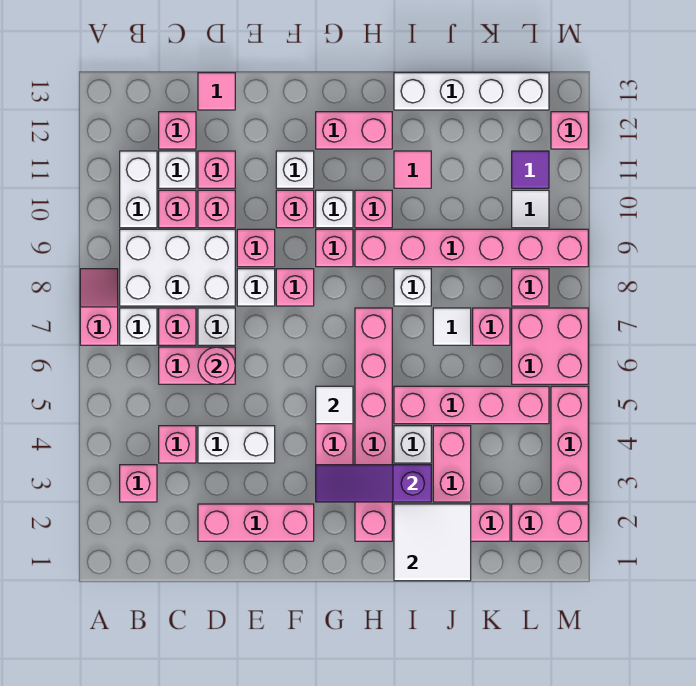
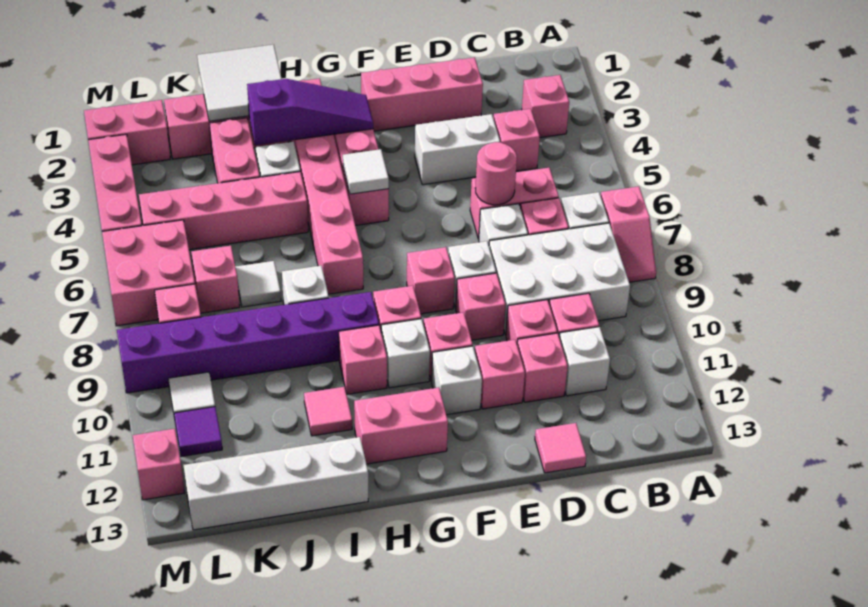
white 1x2 brick [120,151,157,228] -> none
pink 1x1 brick [159,112,196,149] -> pink 1x1 brick moved to [475,340,525,409]
pink 1x6 brick [355,229,588,267] -> purple 1x6 brick [117,292,379,393]

